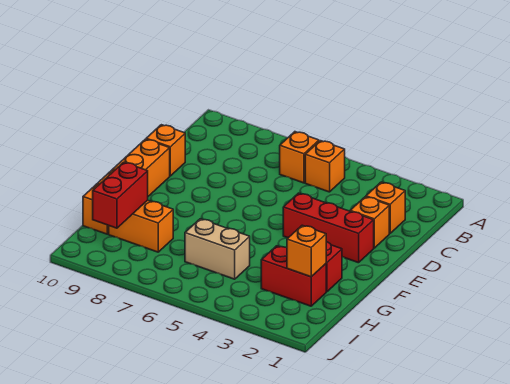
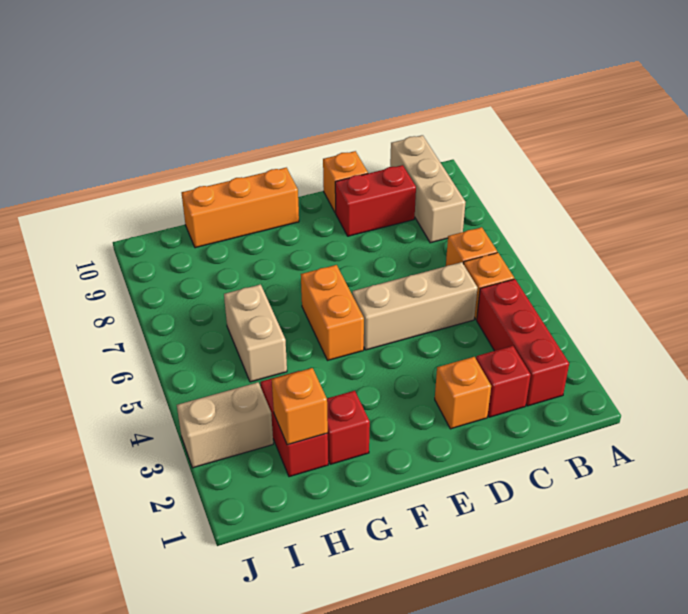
none -> tan 1x3 brick [390,135,466,243]
orange 1x1 brick [366,182,405,233] -> red 1x1 brick [476,346,531,417]
none -> tan 1x3 brick [352,262,477,350]
red 1x3 brick [283,193,374,263] -> red 1x3 brick moved to [477,279,569,406]
orange 1x4 brick [83,139,170,234] -> orange 1x3 brick [182,168,299,248]
orange 1x2 brick [109,200,173,252] -> orange 1x2 brick moved to [301,265,364,360]
red 1x2 brick [93,162,148,228] -> red 1x2 brick moved to [335,165,416,236]
none -> tan 1x2 brick [177,382,273,468]

